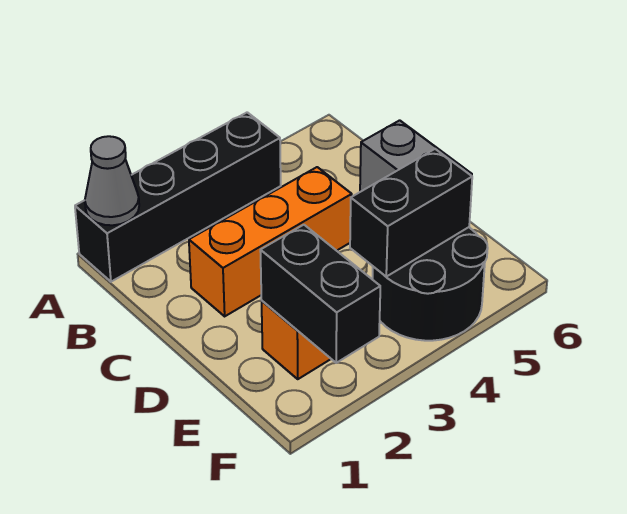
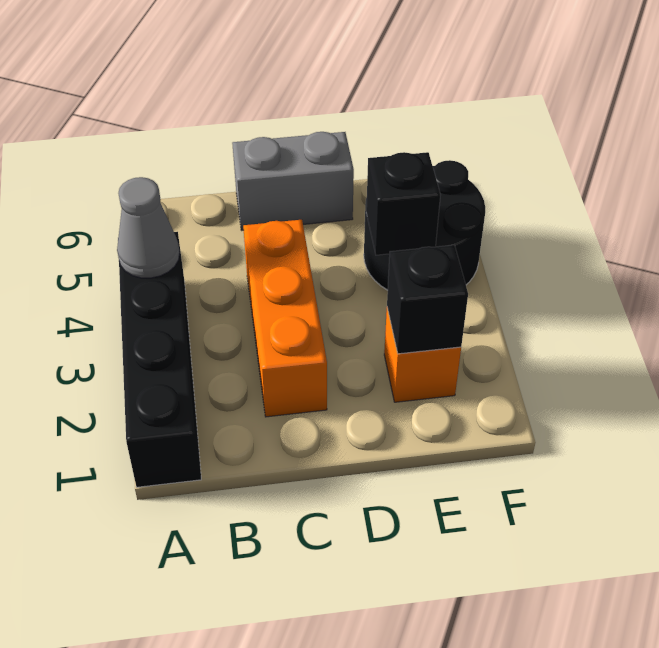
grey 1x1 cone [85,136,139,225] -> grey 1x1 cone moved to [117,177,180,278]
black 1x2 brick [260,225,380,363] -> black 1x1 brick [387,245,468,354]
black 1x2 brick [350,149,472,277] -> black 1x1 brick [366,152,440,255]

